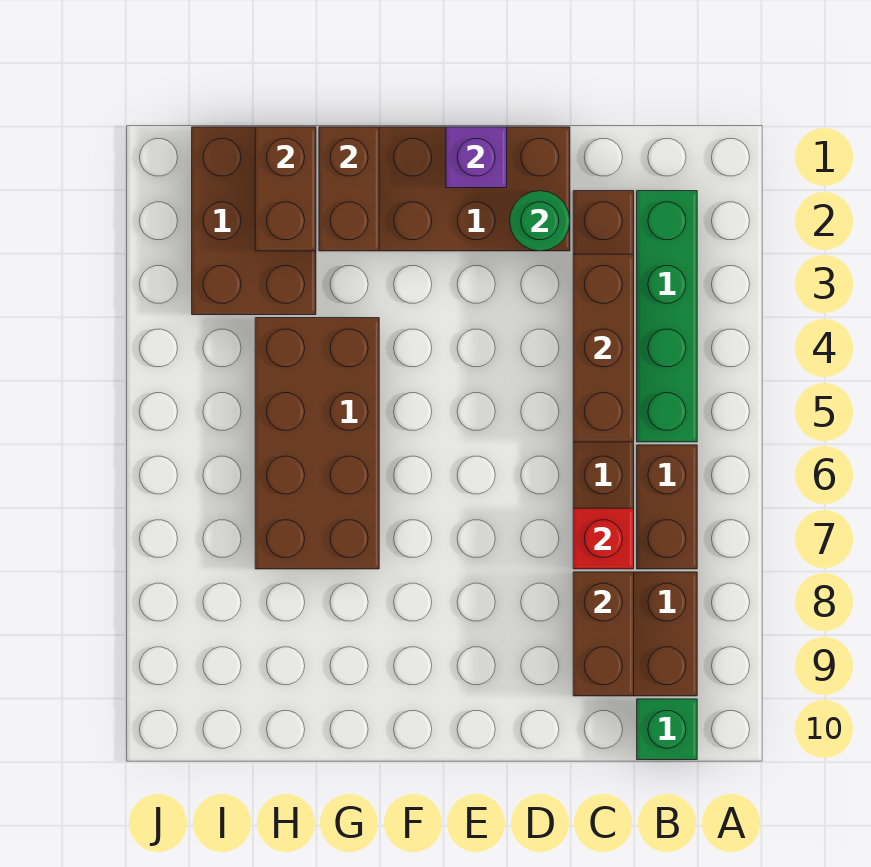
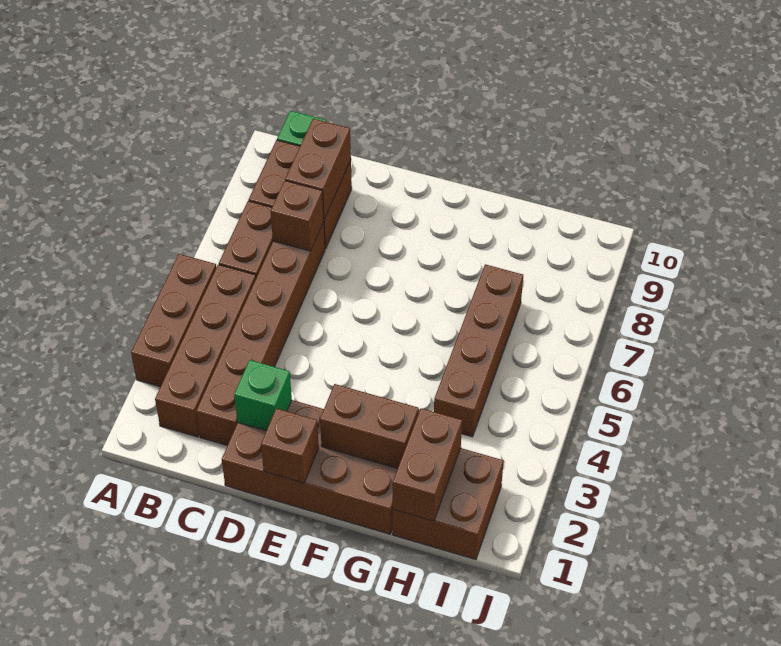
green 1x4 brick [637,191,697,442] -> brown 1x4 brick [155,265,256,437]
brown 1x3 brick [573,254,634,442] -> brown 1x3 brick moved to [131,254,217,387]
red 1x1 brick [573,508,634,569] -> brown 1x1 brick [270,180,324,251]
green 1x1 round brick [510,191,570,251] -> green 1x1 brick [234,360,292,431]
purple 1x1 brick [446,127,507,188] -> brown 1x1 brick [261,408,319,483]
brown 1x2 brick [319,127,379,251] -> brown 1x2 brick turned to [320,384,419,469]
brown 2x4 brick [255,318,379,569] -> brown 1x4 brick [434,264,523,437]
brown 2x3 brick [192,127,316,315] -> brown 2x2 brick [393,448,504,560]

